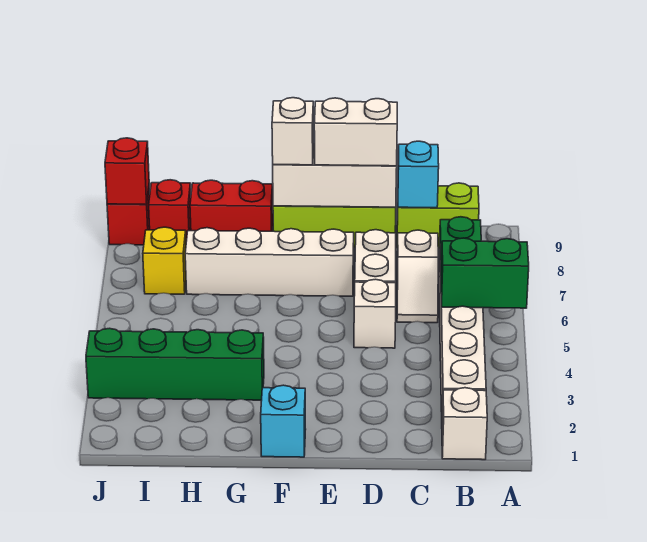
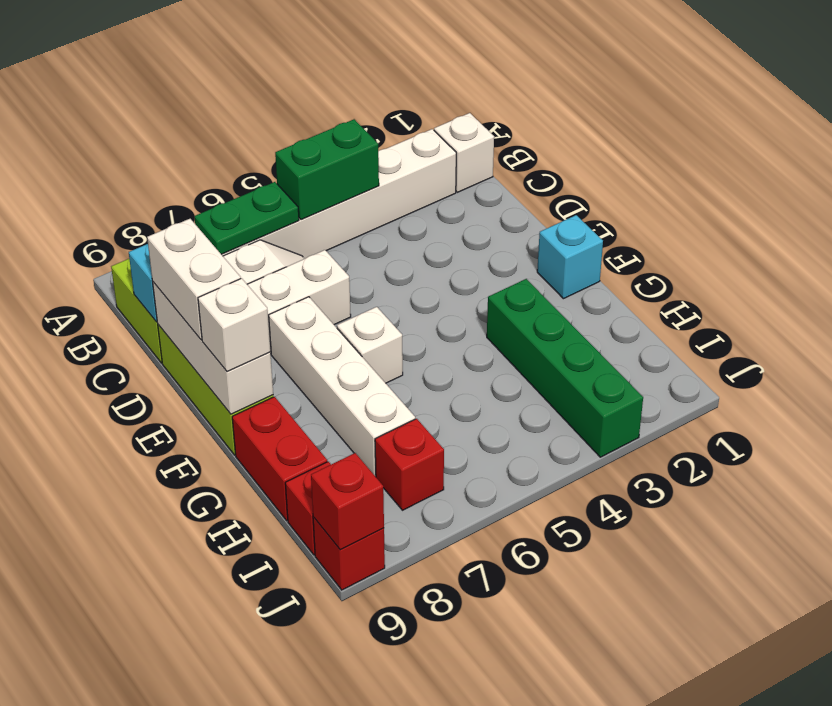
green 1x2 brick [441,238,529,308] -> green 1x2 brick turned to [275,119,379,220]
white 1x1 brick [354,279,396,348] -> white 1x1 brick moved to [337,307,403,383]
yellow 1x1 brick [143,227,186,294] -> red 1x1 brick [375,419,444,510]

